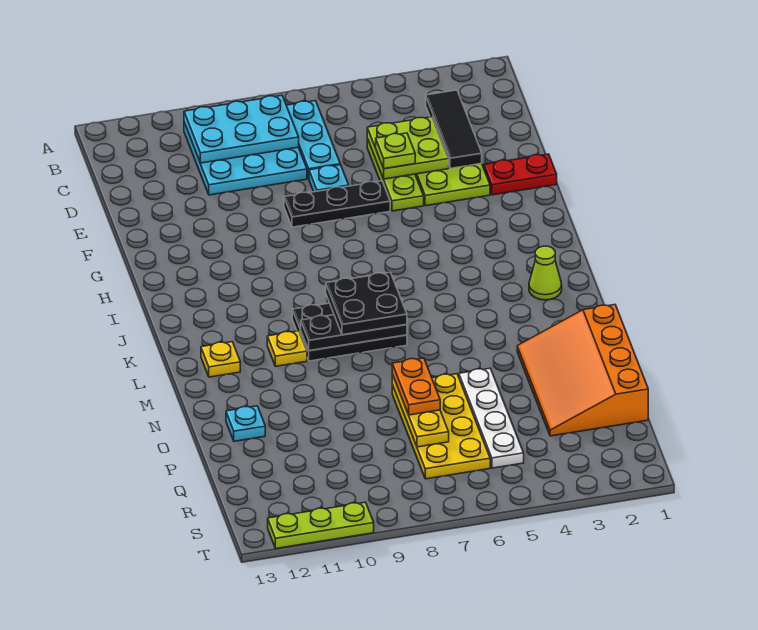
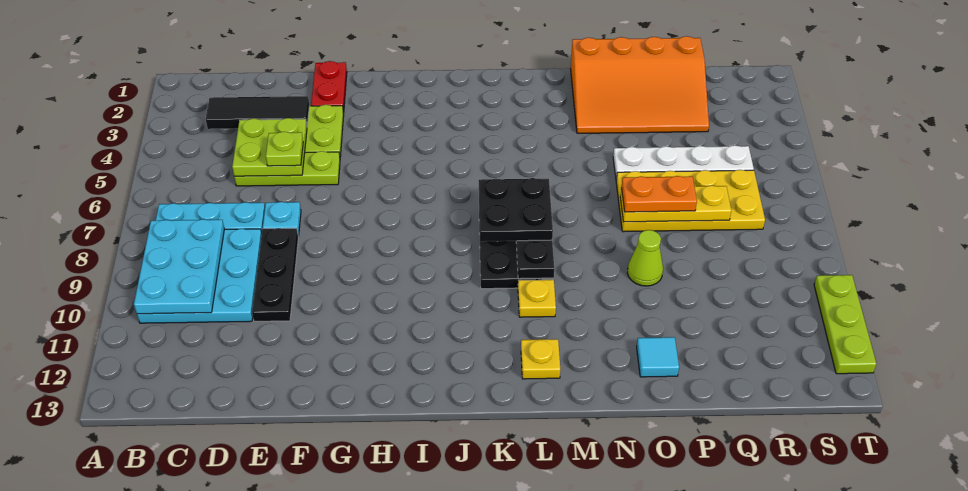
black 1x3 plate [284,181,390,227] -> black 1x3 plate moved to [252,228,298,321]
lime 1x1 cone [529,246,562,300] -> lime 1x1 cone moved to [627,230,663,286]
cyan 1x1 plate [226,406,265,441] -> cyan 1x1 tile [637,337,679,377]

